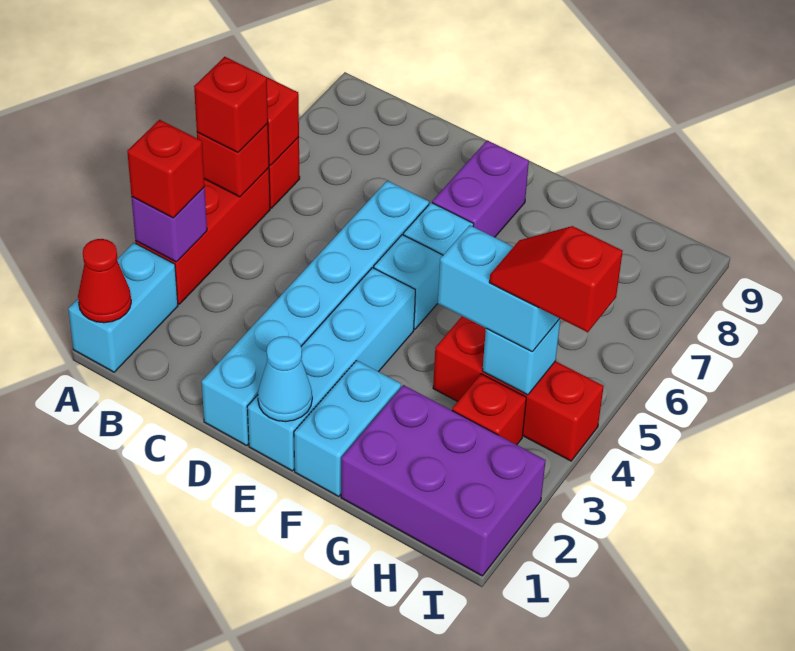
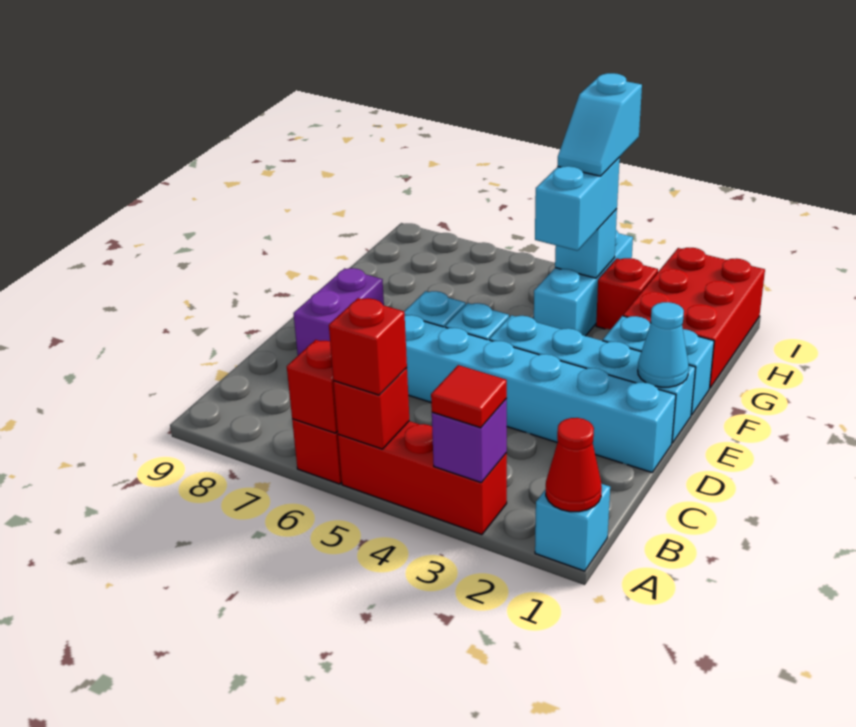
cyan 1x2 brick [68,243,178,372] -> cyan 1x1 brick [535,484,610,571]
red 1x1 brick [127,120,205,218] -> red 1x1 tile [431,365,507,428]
purple 1x2 brick [432,140,529,237] -> purple 1x2 brick turned to [293,268,384,355]
purple 2x3 brick [341,385,546,576] -> red 2x3 brick [623,248,765,388]
red 1x3 brick [433,316,604,461] -> cyan 1x3 brick [534,230,633,336]
red 1x2 slope [489,226,623,332] -> cyan 1x2 slope [558,73,642,176]

